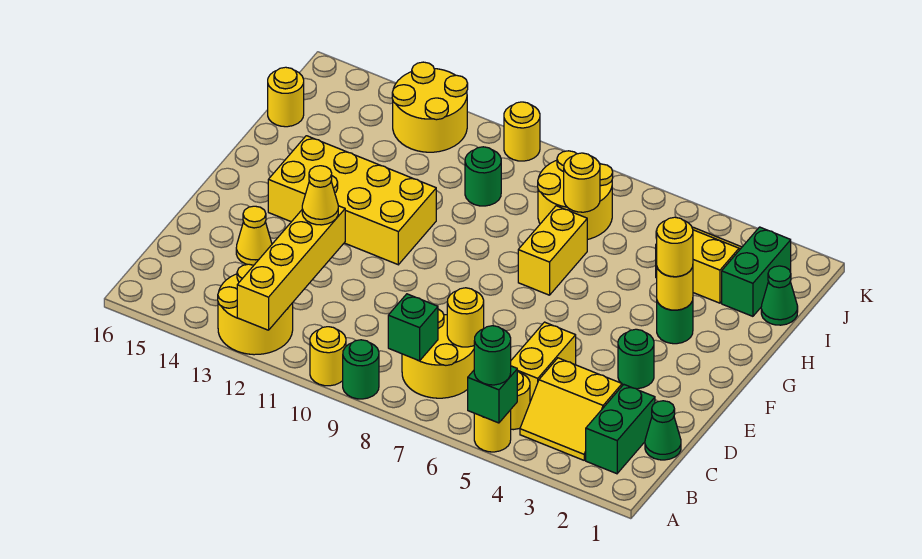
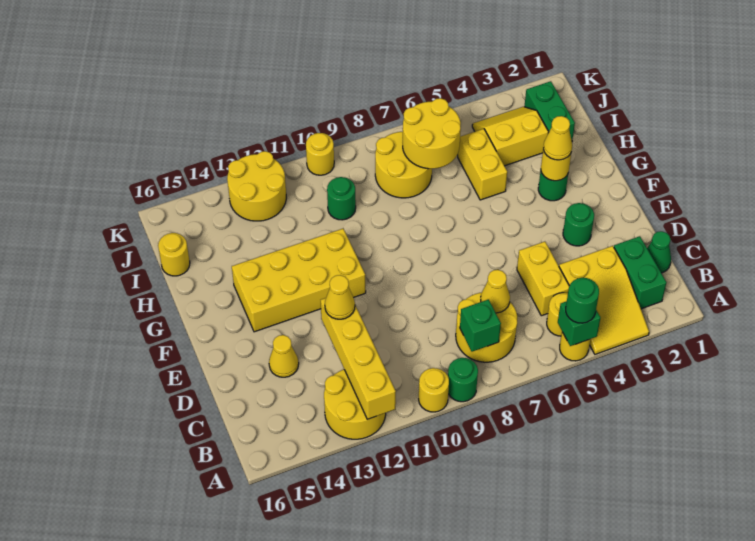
yellow 2x2 slope [520,358,622,460] -> yellow 2x3 slope [559,246,649,354]
yellow 1x1 round brick [447,288,484,347] -> yellow 1x1 cone [481,270,510,313]
yellow 1x1 round brick [657,217,693,277] -> yellow 1x1 cone [543,116,572,160]
yellow 1x2 brick [518,206,587,295] -> yellow 1x2 brick moved to [458,129,507,200]
green 1x1 cone [761,266,798,325] -> none
yellow 1x1 round brick [564,153,600,212] -> yellow 2x2 round brick [403,98,461,169]

